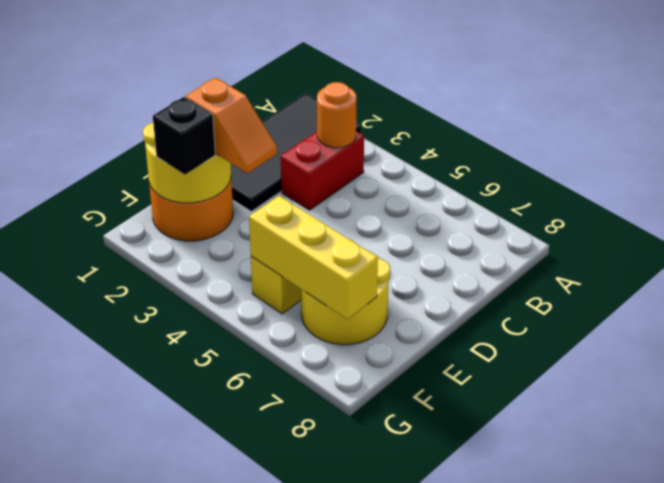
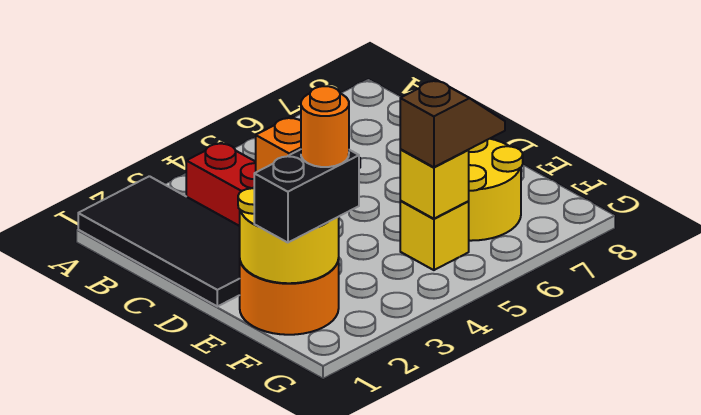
orange 1x1 round brick [317,82,357,148] -> orange 1x1 round brick moved to [301,86,349,167]
black 1x1 brick [153,97,215,175] -> black 1x2 brick [254,149,359,243]
yellow 1x3 brick [249,196,378,319] -> yellow 1x1 brick [400,150,469,219]
none -> brown 1x2 slope [400,80,505,167]

